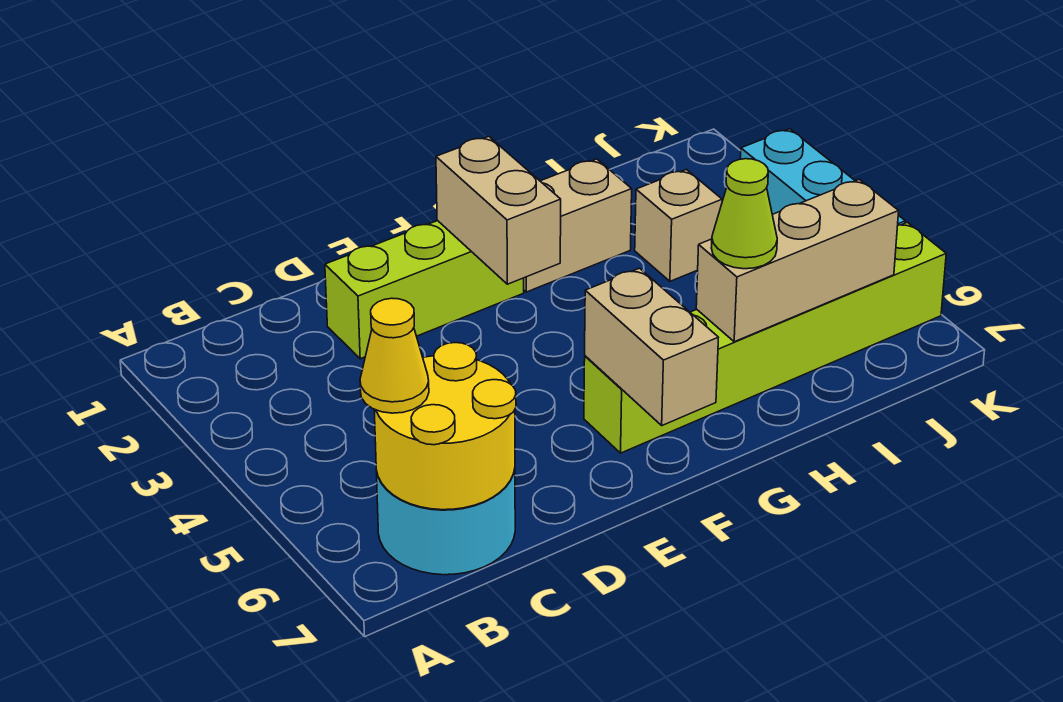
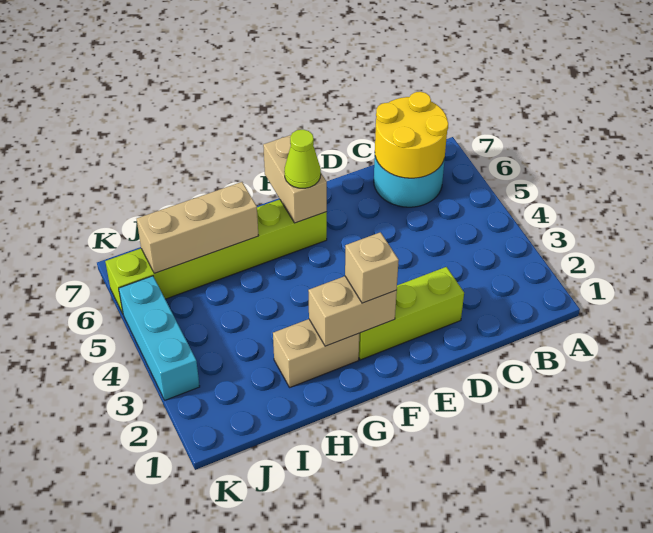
yellow 1x1 cone [360,298,429,413] -> none
tan 1x2 brick [436,137,561,284] -> tan 1x2 brick turned to [308,276,397,346]
lime 1x1 cone [711,159,777,269] -> lime 1x1 cone moved to [284,130,321,188]
tan 1x1 brick [635,169,722,281] -> tan 1x1 brick moved to [345,232,399,303]

